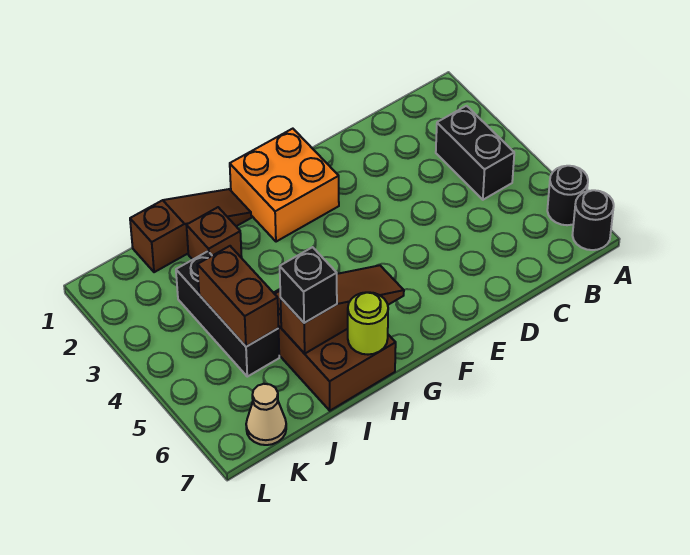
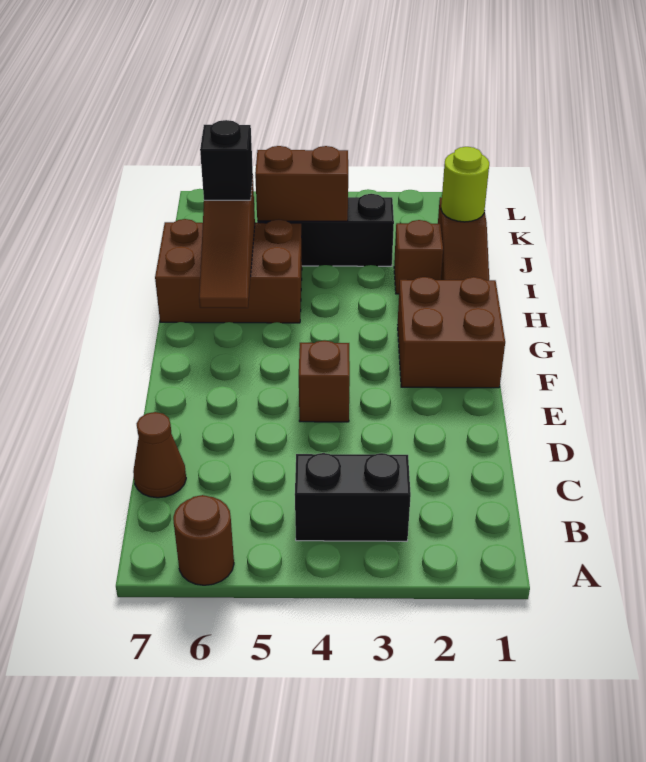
black 1x1 round brick [547,166,588,225] -> brown 1x1 round brick [173,495,234,585]
black 1x1 round brick [572,190,614,250] -> none
none -> brown 1x1 cone [133,412,186,498]
none -> brown 1x1 brick [299,340,350,422]
orange 2x2 brick [230,129,339,242] -> brown 2x2 brick [398,277,505,388]
lime 1x1 round brick [348,292,388,355] -> lime 1x1 round brick moved to [441,147,489,222]
tan 1x1 cone [246,384,286,445] -> none

